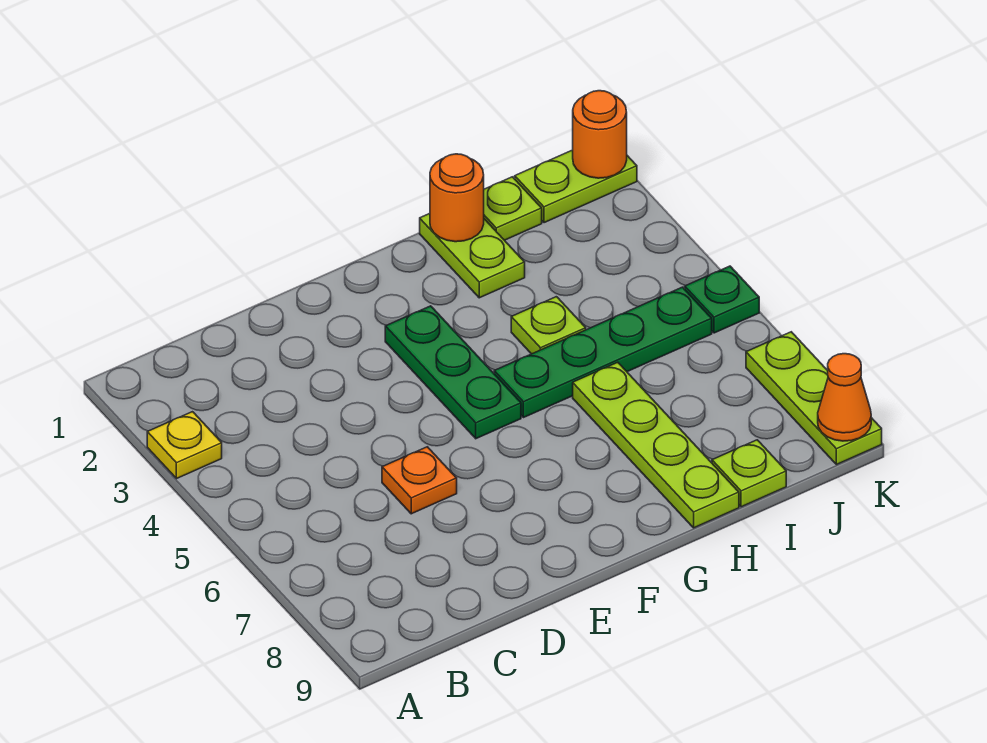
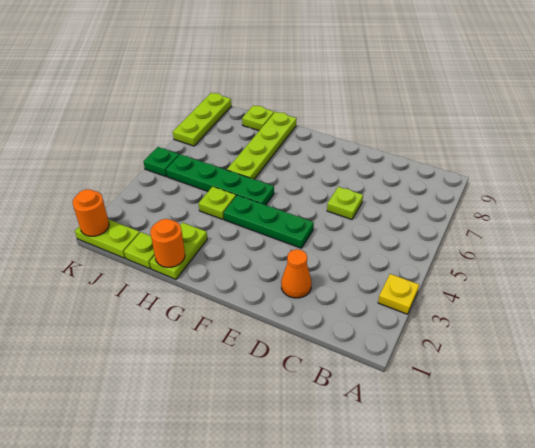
orange 1x1 plate [382,447,457,514] -> lime 1x1 plate [327,187,363,220]
green 1x3 plate [385,306,521,439] -> green 1x3 plate turned to [224,195,314,248]
orange 1x1 cone [818,354,871,441] -> orange 1x1 cone moved to [281,249,312,298]

